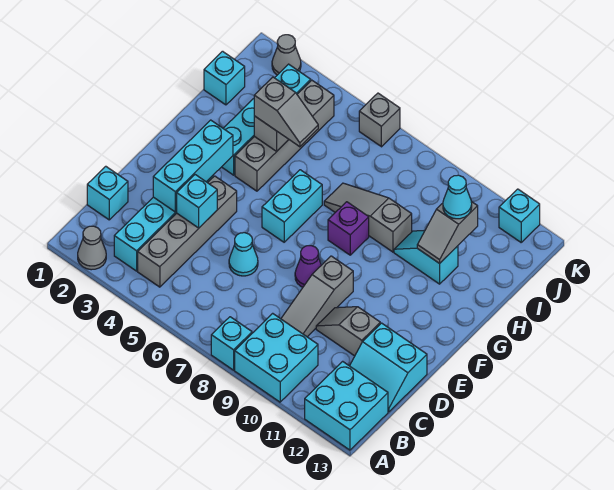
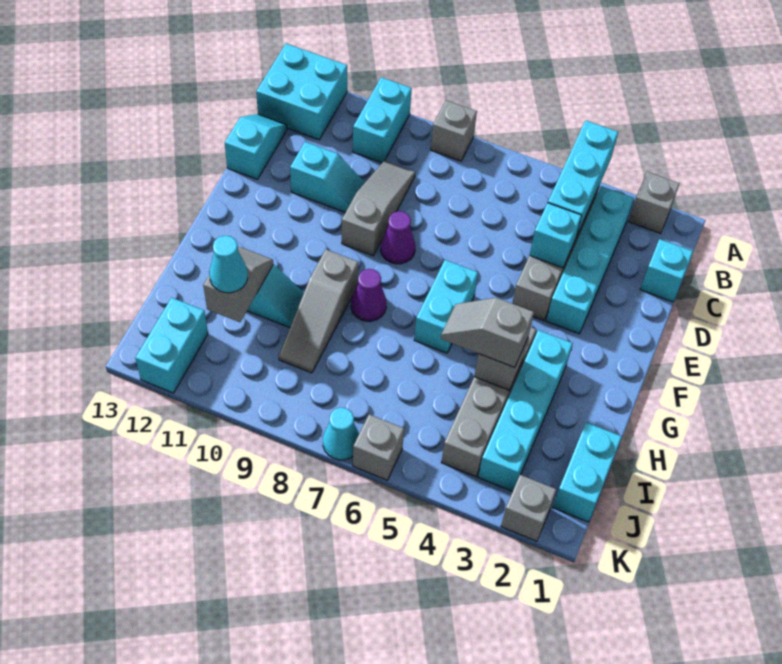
grey 1x1 cone [78,226,106,270] -> grey 1x1 brick [629,172,680,233]
cyan 1x1 brick [211,317,252,370] -> grey 1x1 brick [431,100,477,161]
cyan 2x2 brick [235,313,318,402] -> cyan 1x2 brick [353,77,412,163]
cyan 2x2 slope [350,323,427,412] -> cyan 1x2 slope [225,114,287,180]
cyan 1x3 brick [153,120,233,212] -> cyan 1x3 brick moved to [548,120,618,237]
cyan 1x1 cone [229,233,258,276] -> cyan 1x1 cone moved to [323,408,359,460]
grey 1x2 slope [316,307,380,356] -> cyan 1x2 slope [290,142,365,212]
purple 1x1 brick [328,202,369,255] -> purple 1x1 cone [351,269,386,321]
grey 1x3 slope [324,183,412,252] -> grey 1x3 slope turned to [279,250,359,373]
cyan 1x1 brick [204,51,245,105] -> cyan 1x2 brick [553,423,622,522]
grey 1x1 cone [272,35,301,75] -> grey 1x1 brick [501,475,556,541]
cyan 1x1 brick [499,189,540,242] -> cyan 1x2 brick [135,298,208,393]

